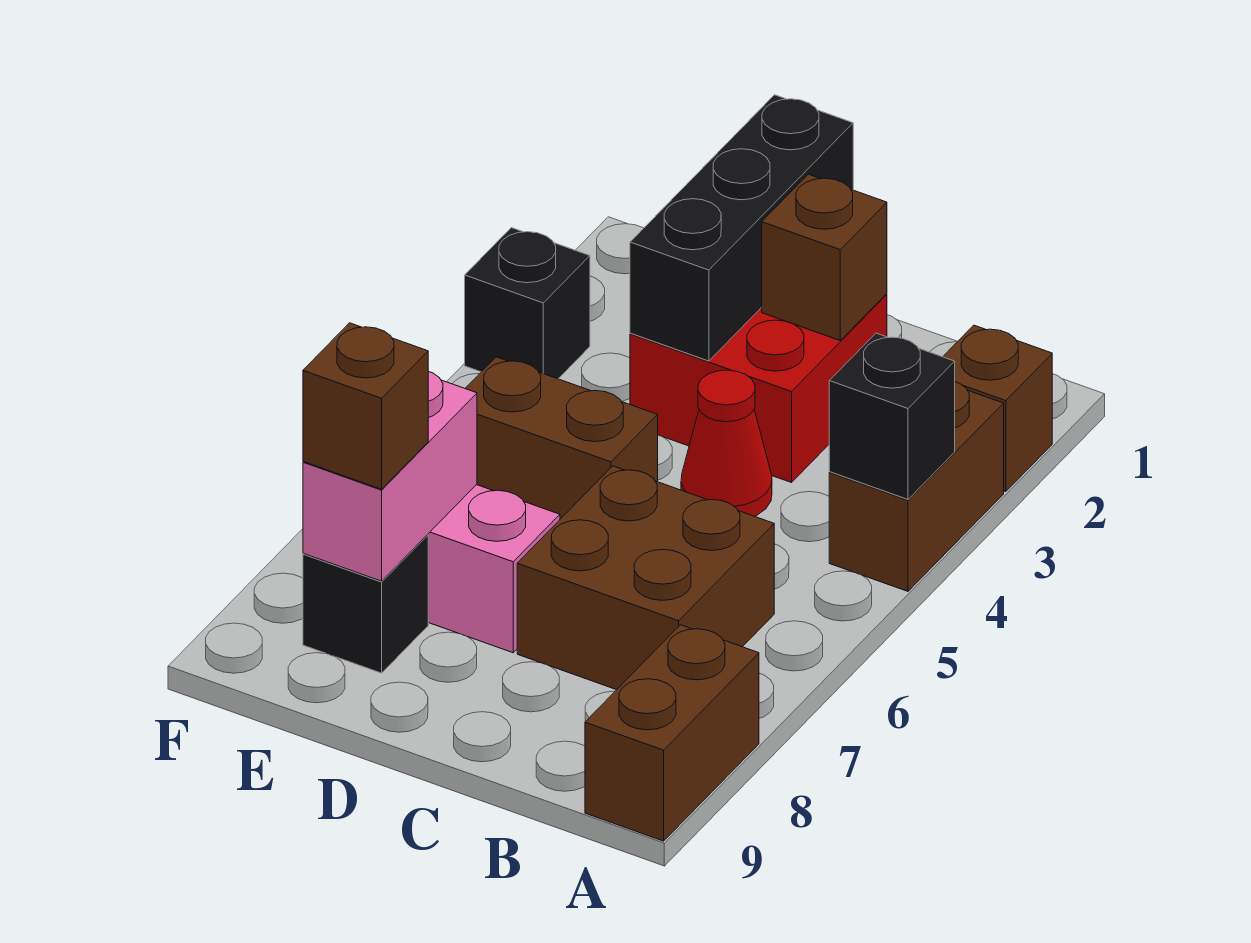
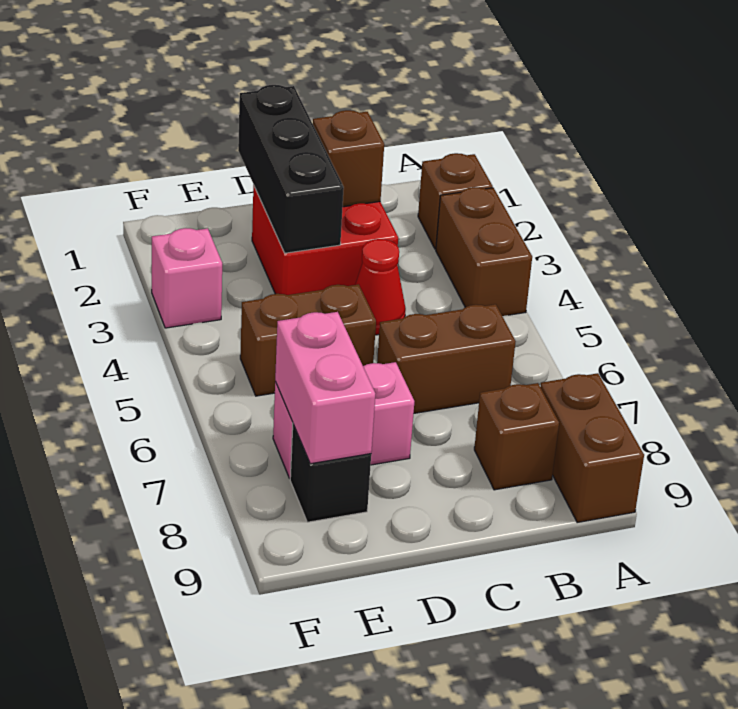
black 1x1 brick [829,333,955,499] -> none
brown 2x2 brick [517,466,774,690] -> brown 1x2 brick [377,304,516,413]
brown 1x1 brick [303,323,428,489] -> brown 1x1 brick moved to [474,383,559,490]
black 1x1 brick [465,228,590,379] -> pink 1x1 brick [152,228,222,328]

